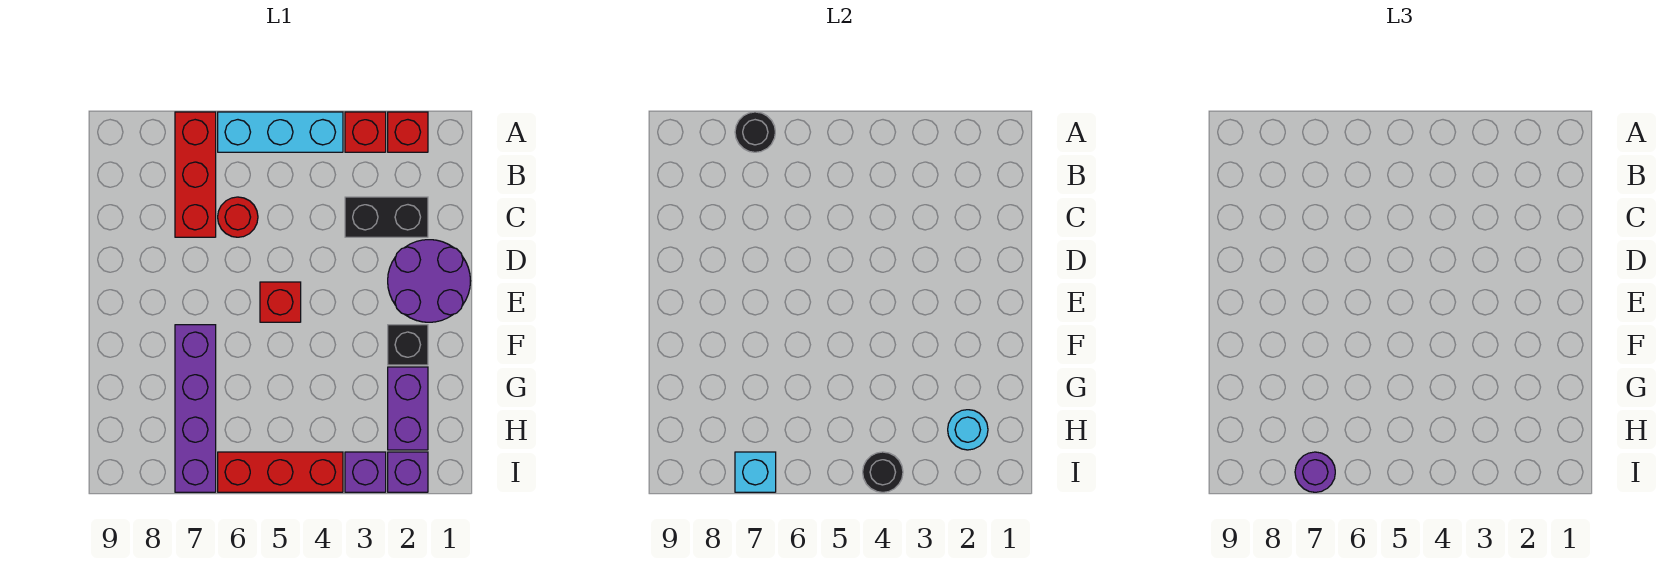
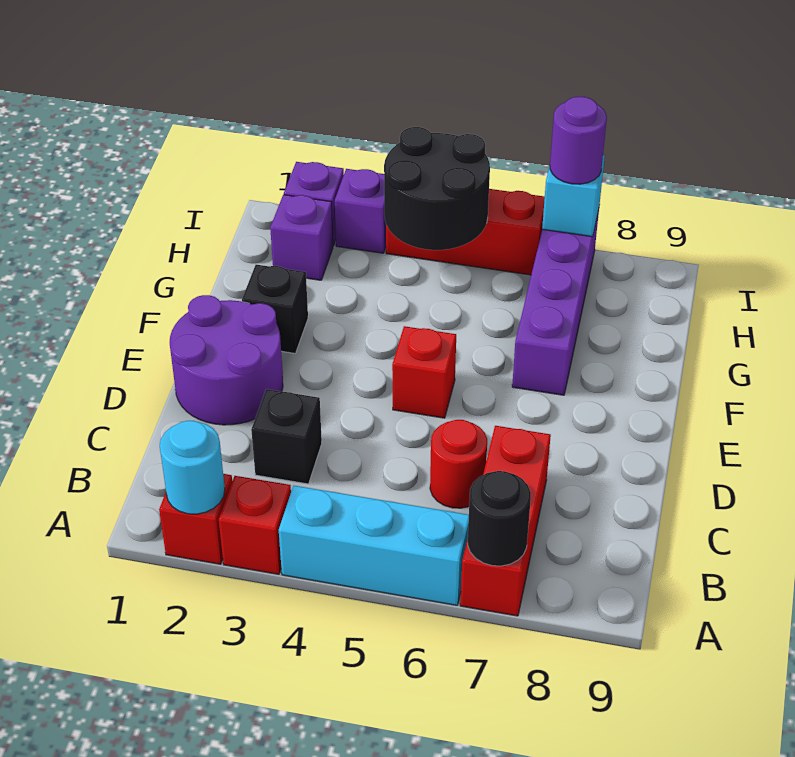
black 1x2 brick [345,197,428,237] -> black 1x1 brick [251,389,322,484]
purple 1x2 brick [388,367,428,450] -> purple 1x1 brick [270,195,333,280]
cyan 1x1 round brick [948,410,988,450] -> cyan 1x1 round brick moved to [160,421,225,514]
black 1x1 round brick [863,452,903,492] -> black 2x2 round brick [384,127,490,250]

